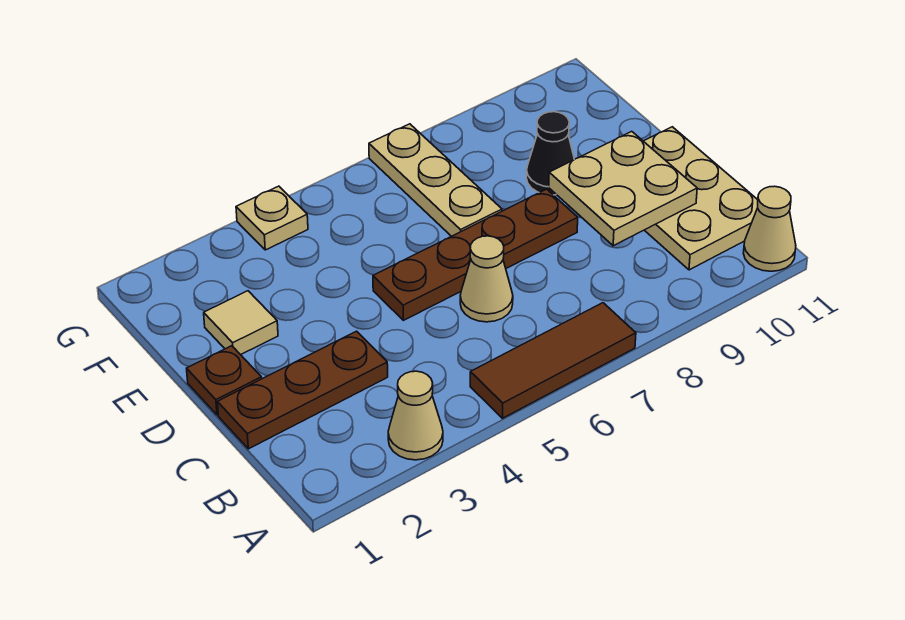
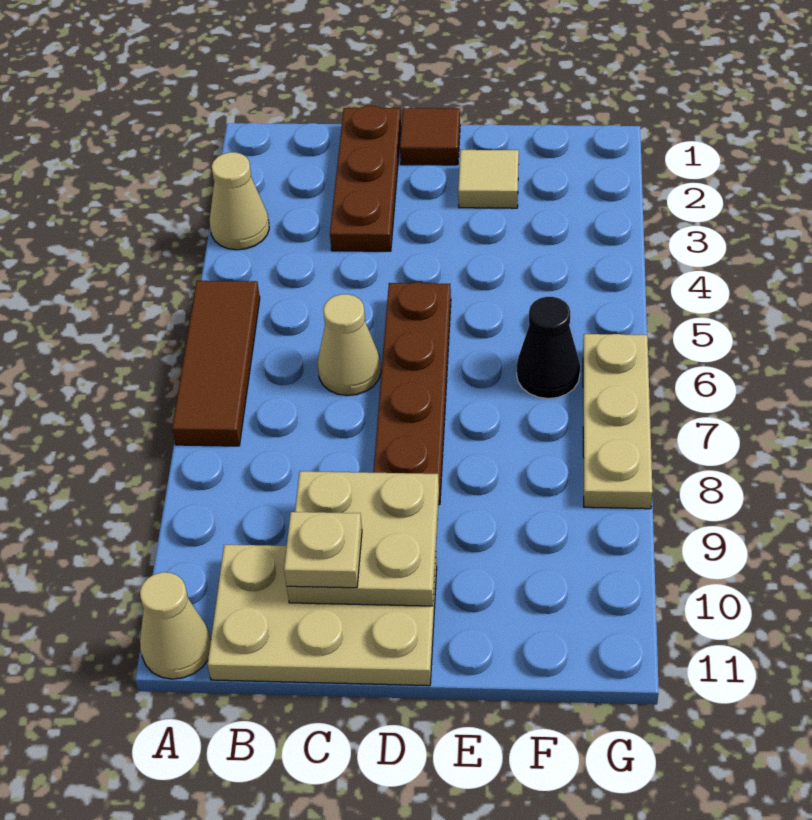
brown 1x1 plate [187,346,262,415] -> brown 1x1 tile [400,108,460,165]
tan 1x3 plate [369,124,502,236] -> tan 1x3 plate turned to [583,334,653,509]
black 1x1 cone [526,112,574,195] -> black 1x1 cone moved to [517,297,580,399]
tan 1x1 plate [236,186,308,250] -> tan 1x1 plate moved to [284,512,362,588]

